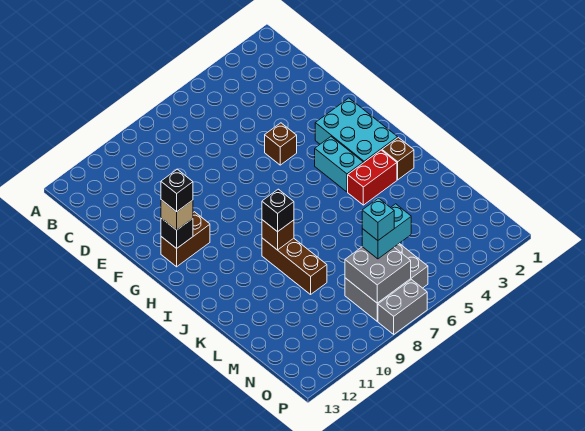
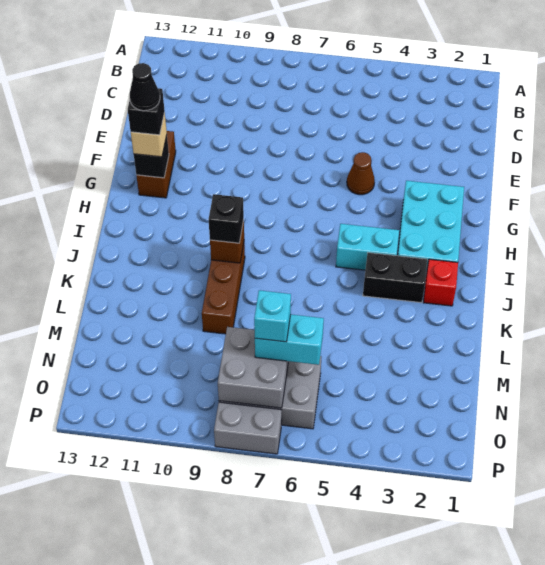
brown 1x1 brick [265,123,297,165] -> brown 1x1 cone [347,152,375,195]
brown 1x2 brick [161,212,210,267] -> brown 1x2 brick turned to [136,131,176,198]
none -> black 1x1 cone [130,63,160,111]
cyan 1x2 brick [315,137,363,192] -> cyan 1x2 brick turned to [336,224,399,270]
brown 1x1 brick [382,137,414,180] -> red 1x1 brick [423,259,458,306]
red 1x2 brick [348,150,397,205] -> black 1x2 brick [363,253,427,303]

